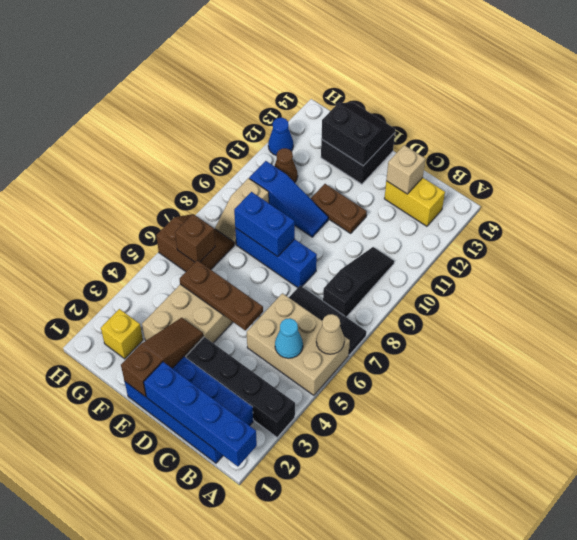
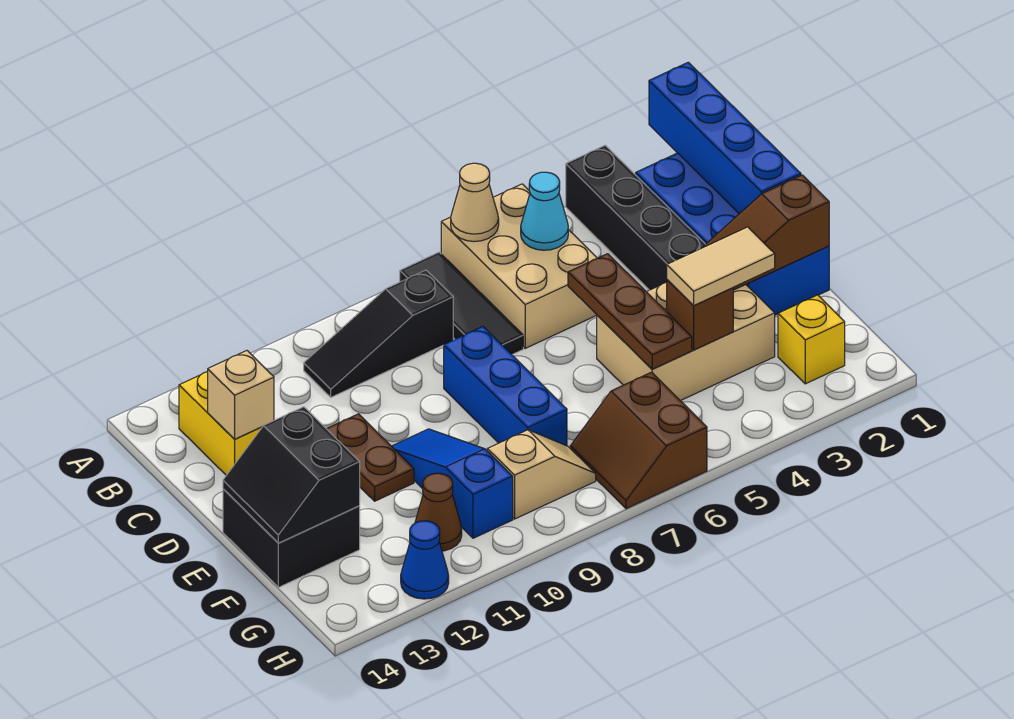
blue 1x2 brick [234,192,295,257] -> none
none -> tan 1x2 tile [667,227,775,306]
brown 1x1 brick [175,214,215,262] -> brown 1x1 brick moved to [667,280,733,350]

